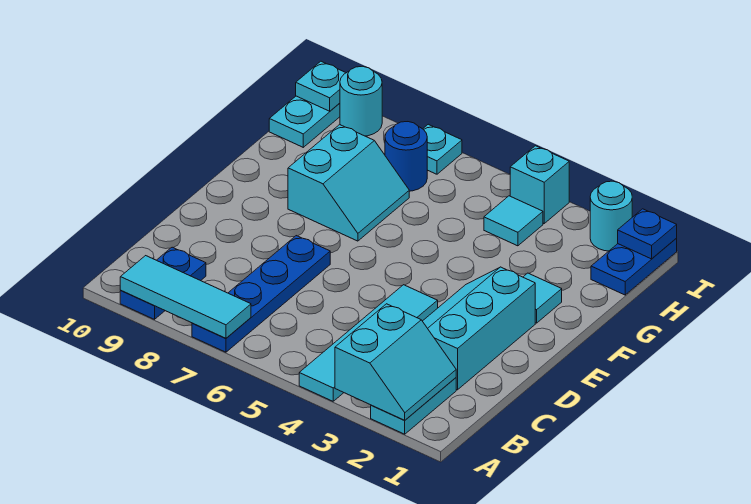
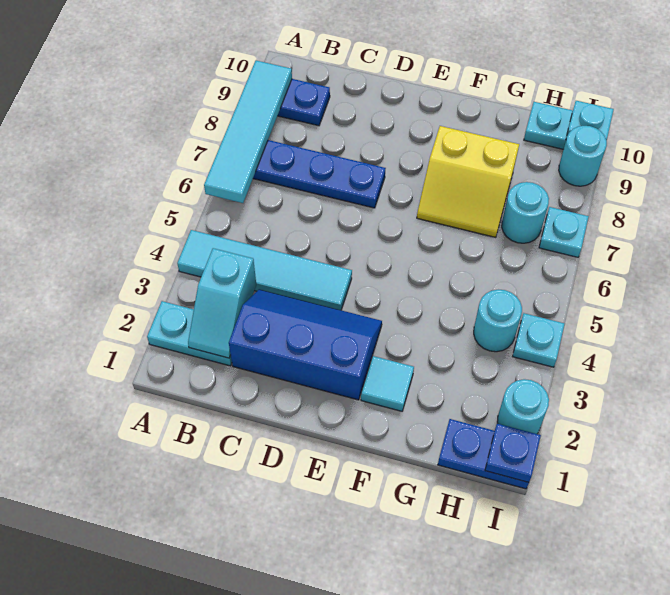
cyan 2x2 slope [335,304,456,420] -> cyan 1x2 slope [188,248,256,358]
cyan 1x3 tile [120,256,251,338] -> cyan 1x4 tile [204,61,292,203]
cyan 2x3 slope [423,267,535,390] -> blue 2x3 slope [229,289,382,400]
cyan 2x2 slope [288,125,409,241] -> yellow 2x2 slope [417,126,519,237]
cyan 1x1 tile [484,196,543,246] -> cyan 1x1 round brick [474,290,522,352]
blue 1x1 round brick [385,122,427,191] -> cyan 1x1 round brick [502,182,549,243]
cyan 1x1 brick [510,146,569,223] -> cyan 1x1 plate [513,313,565,367]

